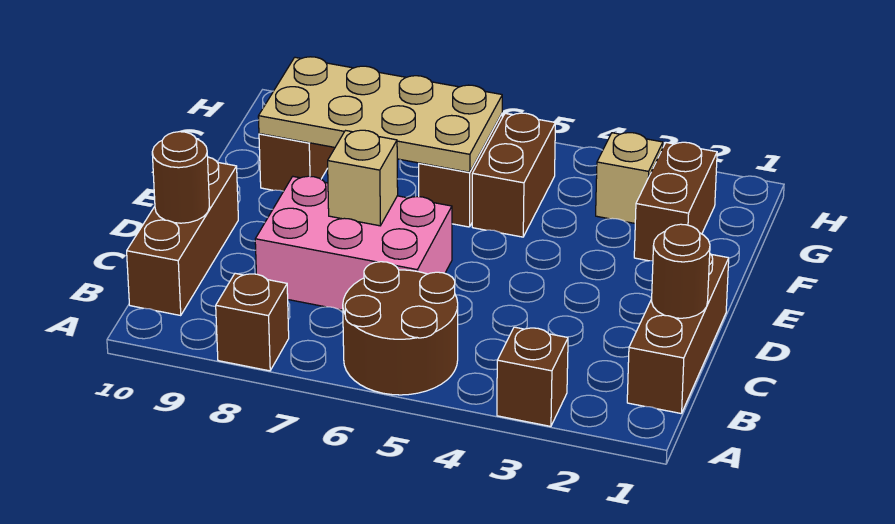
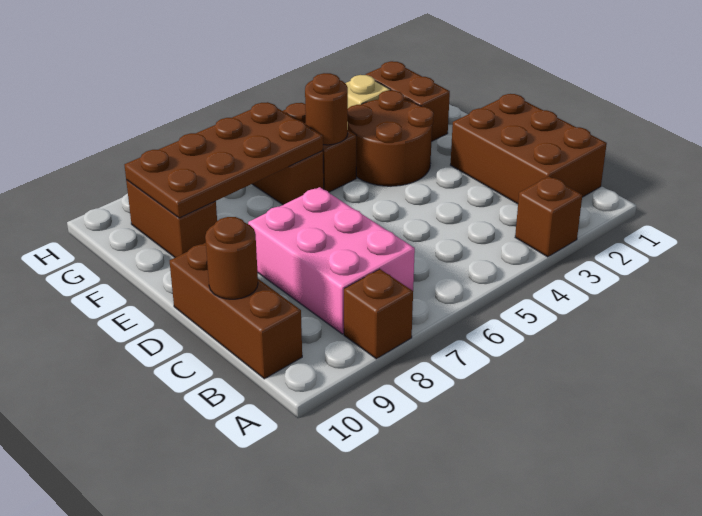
brown 2x2 round brick [343,262,458,395] -> brown 2x2 round brick moved to [348,90,434,186]
brown 1x3 brick [627,254,729,413] -> brown 2x3 brick [451,94,607,204]
brown 1x1 round brick [652,224,710,318] -> brown 1x1 round brick moved to [305,73,348,145]
pink 2x3 brick [255,176,452,310] -> pink 2x3 brick turned to [248,187,415,334]
tan 1x1 brick [328,130,398,226] -> none
tan 2x4 plate [258,57,502,172] -> brown 2x4 plate [125,102,323,218]

